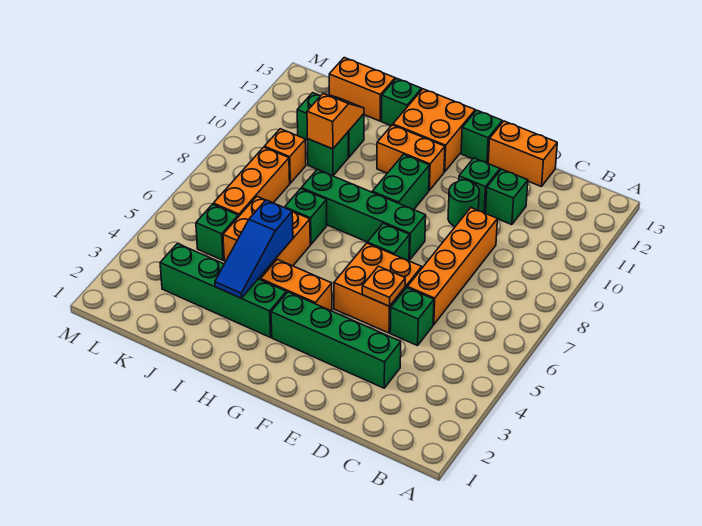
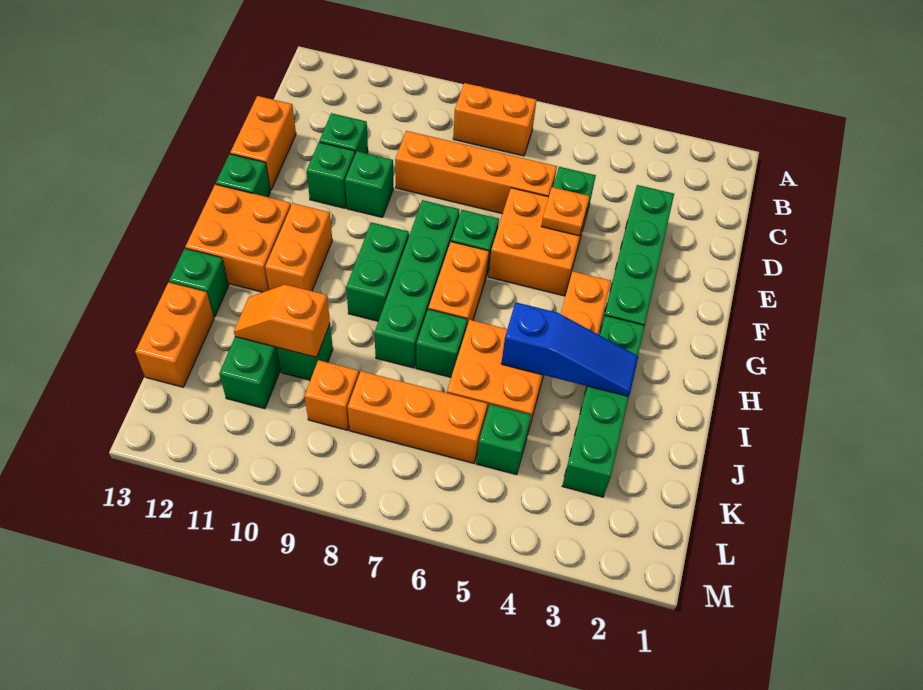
none -> orange 1x2 brick [453,83,536,156]
green 1x1 round brick [448,180,479,226] -> green 1x1 brick [345,151,393,217]
none -> orange 1x2 brick [428,242,489,325]
green 1x2 brick [372,154,429,210] -> green 1x2 brick turned to [346,222,409,321]

